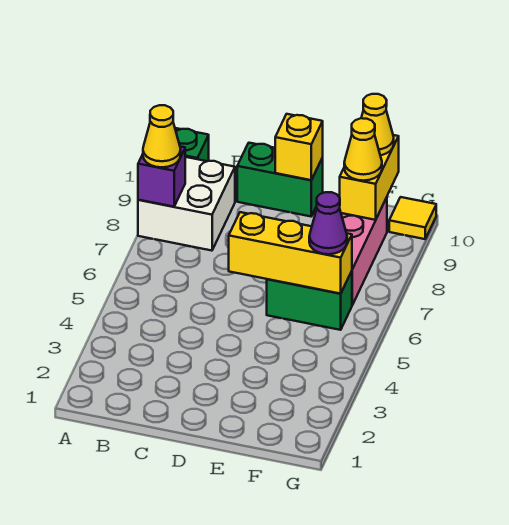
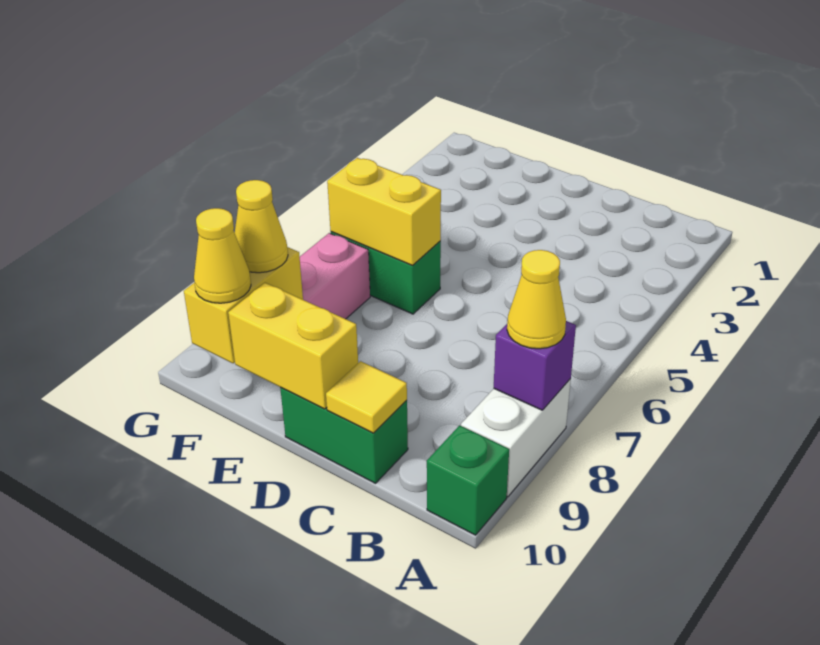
white 2x2 brick [138,157,235,251] -> white 1x2 brick [461,379,571,497]
yellow 1x3 brick [229,212,352,294] -> yellow 1x2 brick [327,158,441,265]
yellow 1x1 brick [275,114,323,180] -> yellow 1x2 brick [228,283,358,409]
purple 1x1 cone [309,192,347,254] -> none
yellow 1x1 tile [389,197,436,239] -> yellow 1x1 tile moved to [326,361,407,433]

